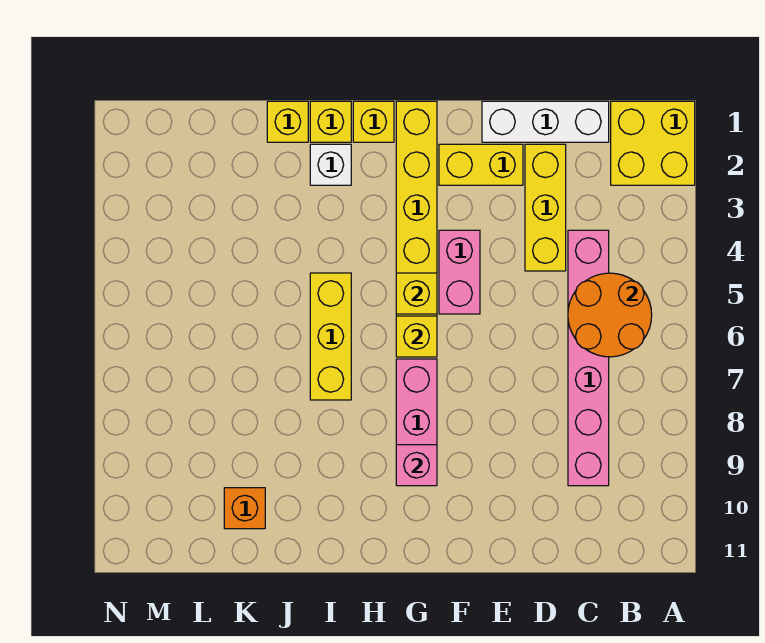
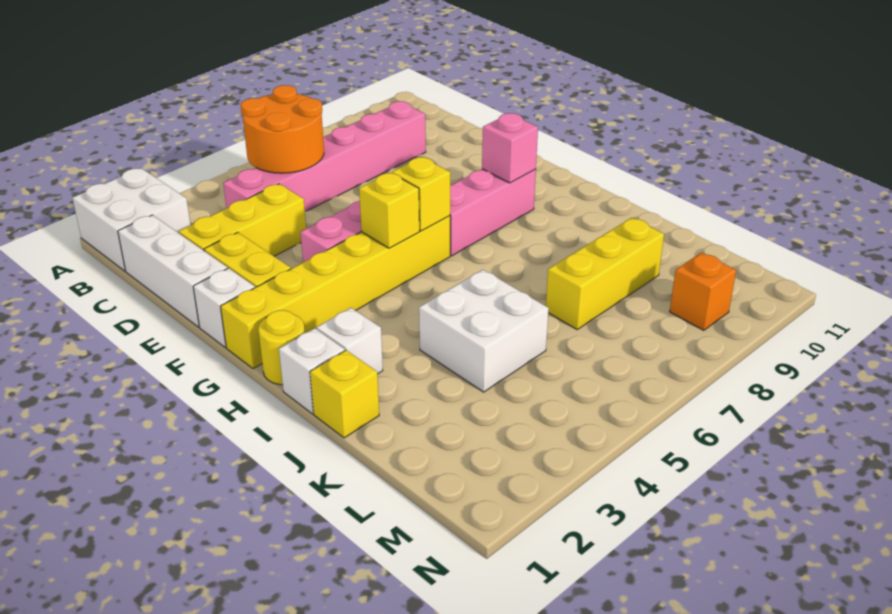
yellow 2x2 brick [611,101,695,185] -> white 2x2 brick [72,168,191,271]
none -> white 1x1 brick [193,268,255,348]
yellow 1x1 brick [353,101,394,142] -> yellow 1x1 round brick [258,310,305,385]
yellow 1x1 brick [310,101,351,142] -> white 1x1 brick [279,328,345,414]
yellow 1x3 brick [310,273,351,400] -> yellow 1x3 brick moved to [546,218,664,329]
none -> white 2x2 brick [419,270,549,392]
orange 1x1 brick [224,488,265,529] -> orange 1x1 brick moved to [670,253,736,330]

